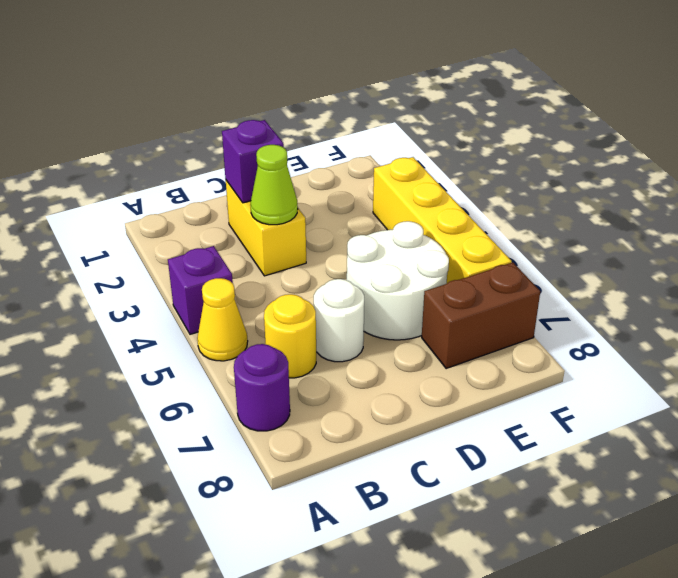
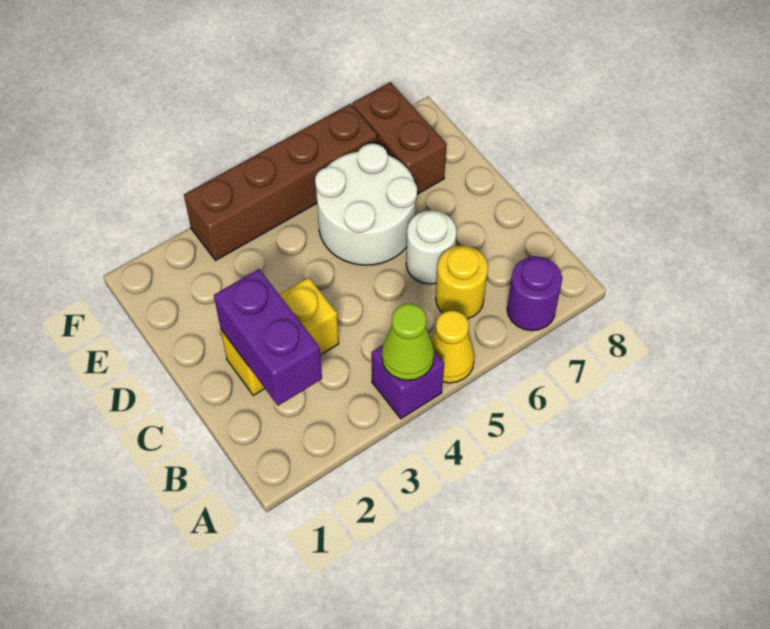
purple 1x1 brick [222,120,284,203] -> purple 1x2 brick [214,269,322,406]
lime 1x1 cone [250,145,298,225] -> lime 1x1 cone moved to [382,304,434,380]
yellow 1x4 brick [373,157,512,284] -> brown 1x4 brick [184,104,377,261]

